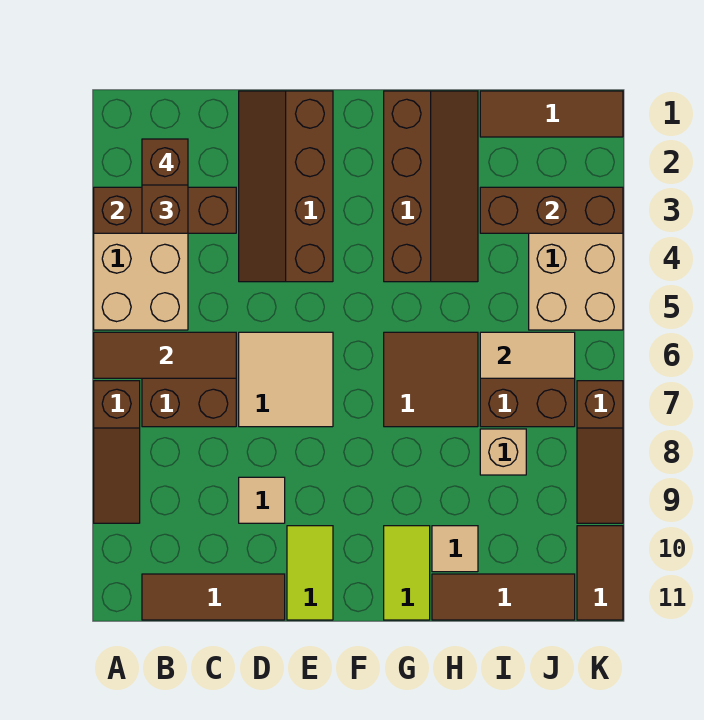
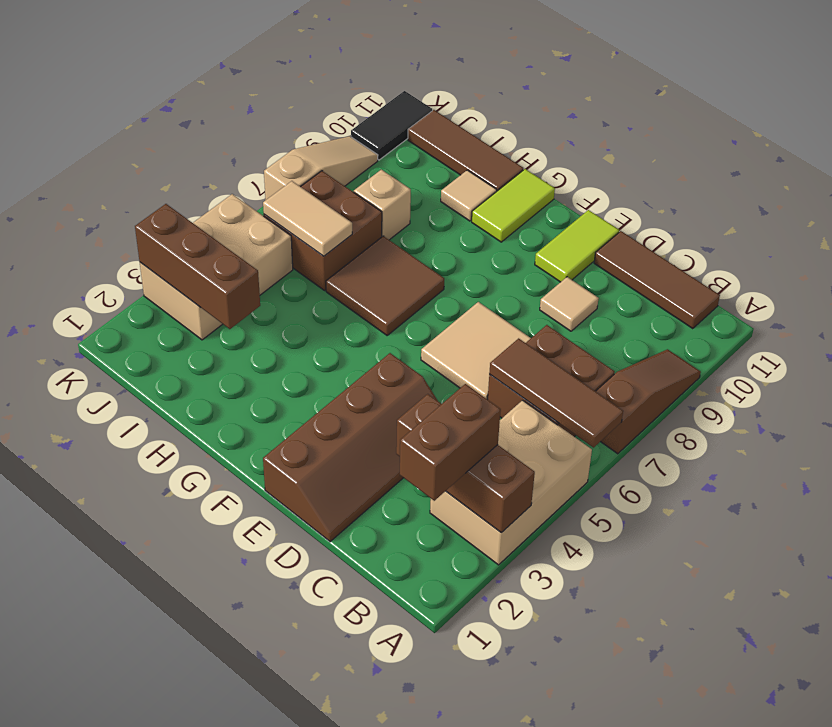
brown 1x1 brick [142,139,188,185] -> none
brown 2x4 slope [384,91,478,282] -> none
brown 1x3 tile [480,91,623,137] -> none
brown 1x3 slope [577,381,623,523] -> tan 1x3 slope [264,136,378,200]
brown 1x2 tile [577,526,623,620] -> black 1x2 tile [351,91,432,160]

